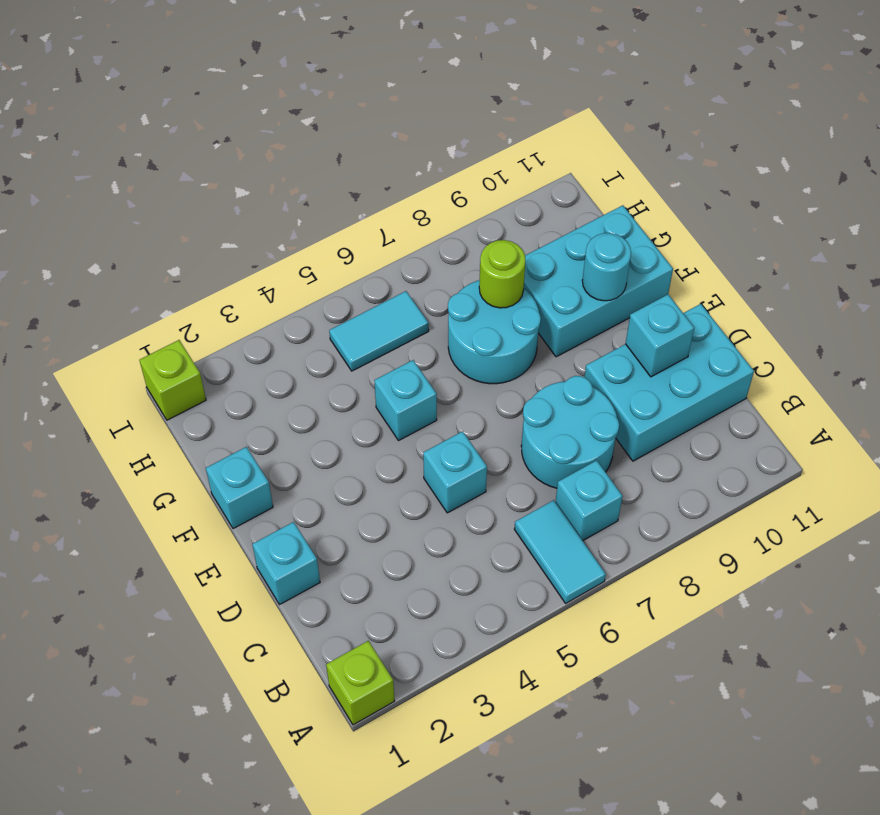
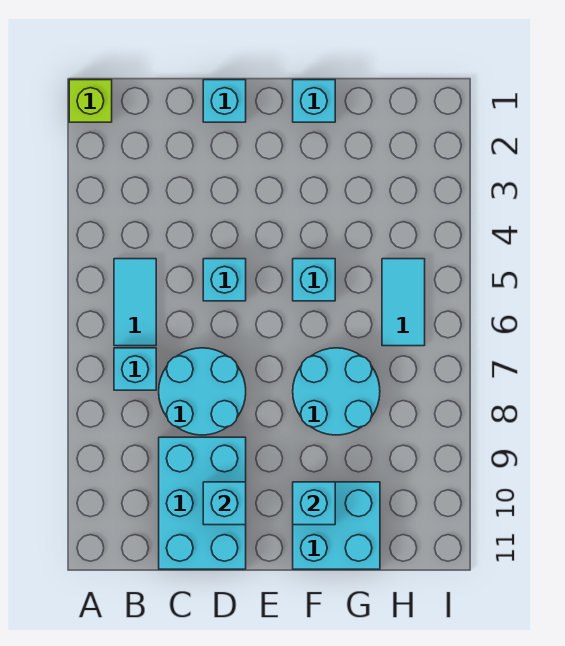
cyan 1x2 tile [514,500,606,603] -> cyan 1x2 tile turned to [114,259,156,346]
cyan 2x3 brick [524,205,673,357] -> cyan 2x2 brick [293,482,380,569]
cyan 1x1 round brick [582,233,631,301] -> cyan 1x1 brick [293,482,335,525]
lime 1x1 round brick [479,240,526,308] -> none
lime 1x1 brick [140,340,206,420] -> none

